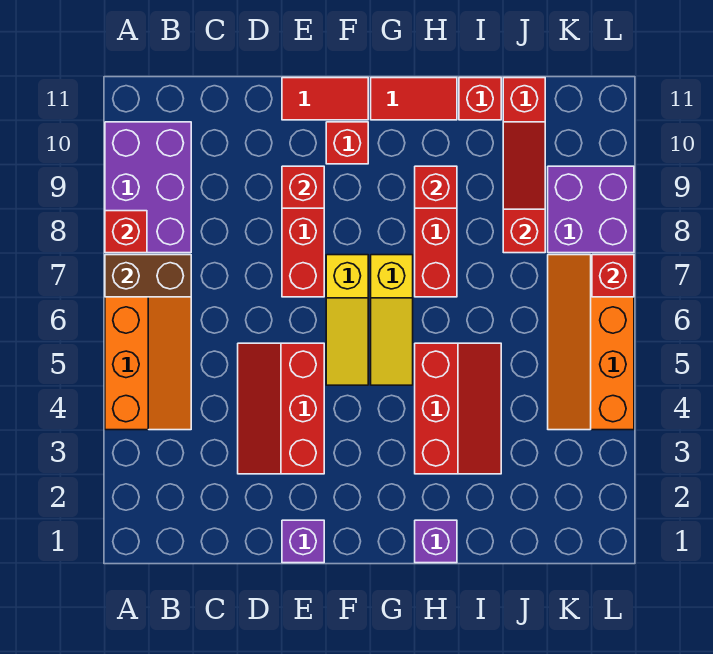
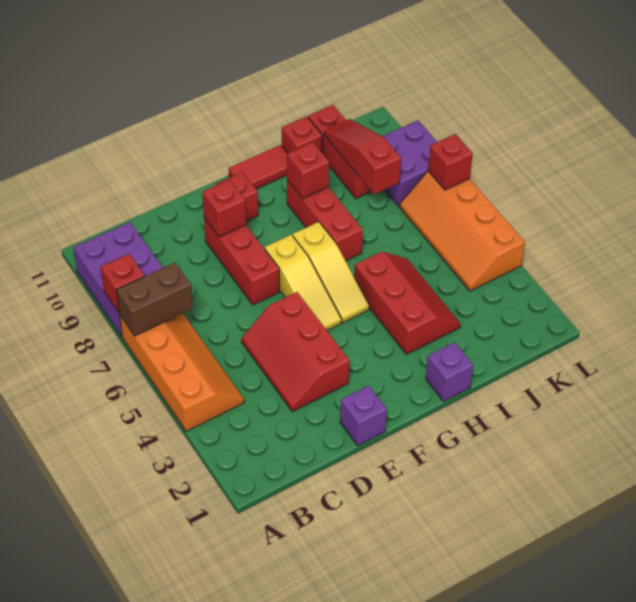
red 1x2 tile [282,78,368,120] -> none

